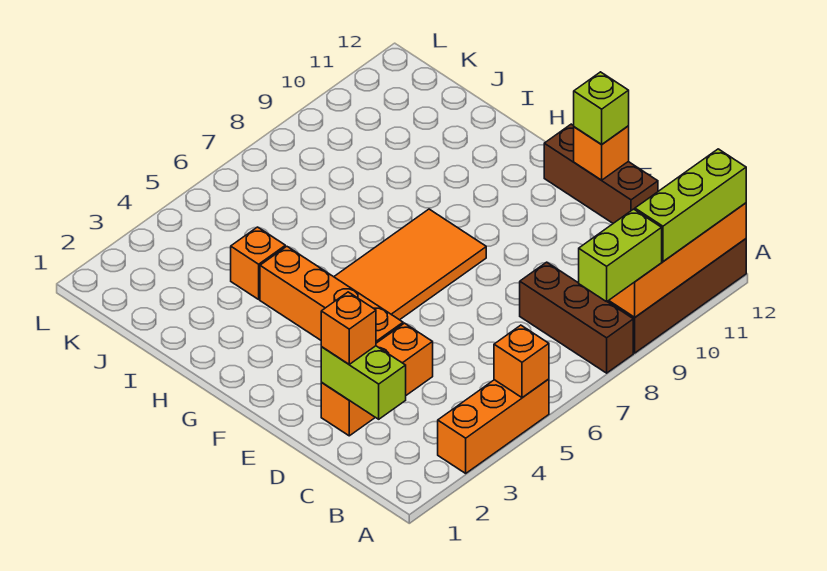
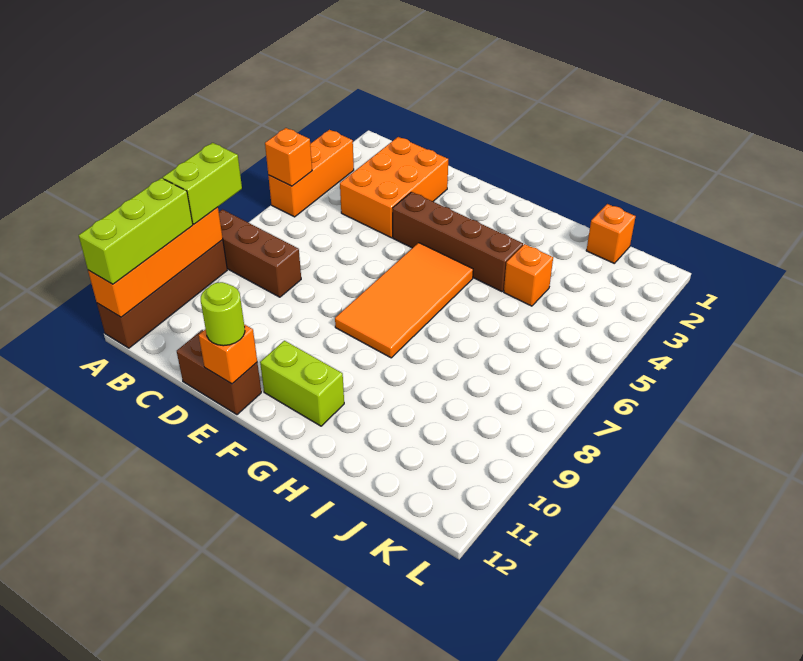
lime 1x2 brick [321,346,406,419] -> lime 1x2 brick moved to [260,341,344,426]
orange 1x3 brick [321,323,433,436] -> orange 2x3 brick [340,137,448,238]
orange 1x1 brick [321,292,376,364] -> orange 1x1 brick moved to [586,204,636,263]
brown 1x3 brick [544,124,658,223] -> brown 1x2 brick [177,330,261,415]
orange 1x4 brick [260,246,403,343] -> brown 1x4 brick [393,192,523,292]
lime 1x1 brick [574,72,629,145] -> lime 1x1 round brick [201,282,245,346]

